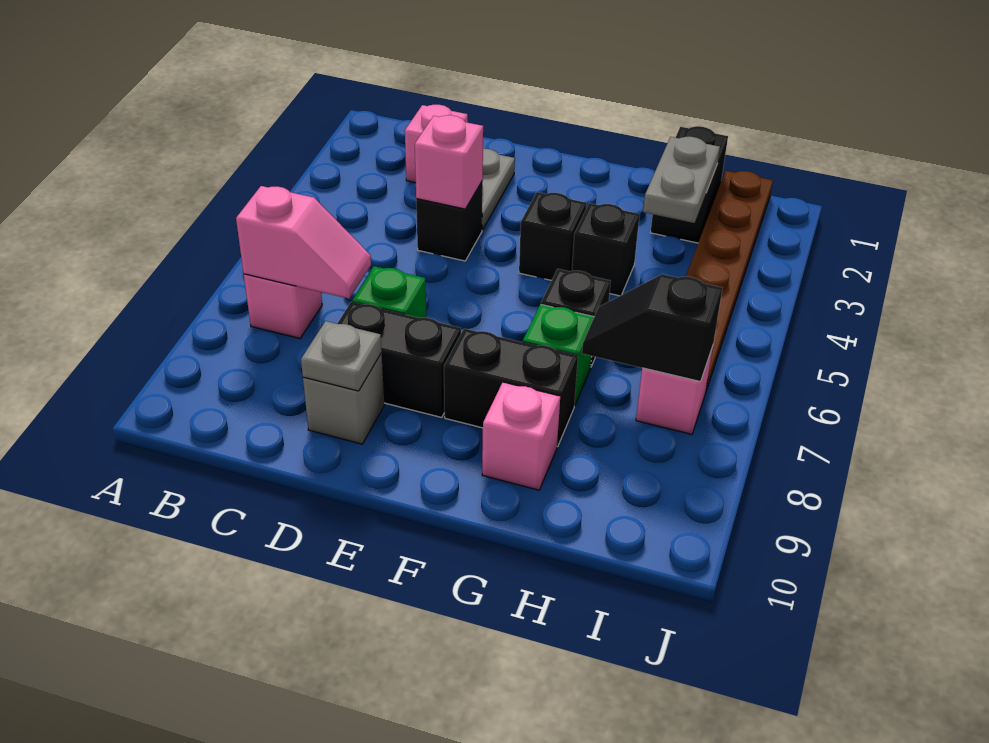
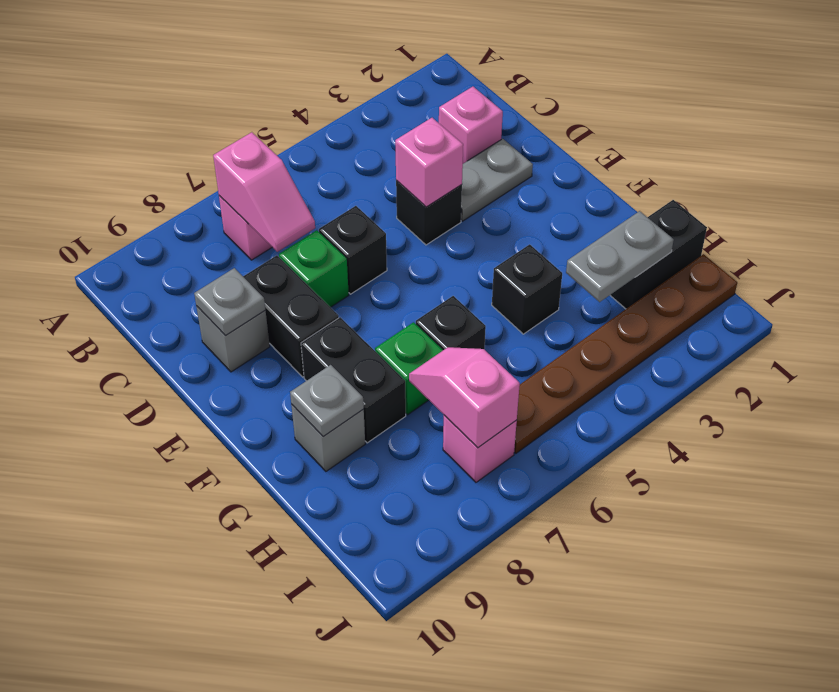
black 1x1 brick [519,192,586,280] -> black 1x1 brick moved to [319,206,387,294]
pink 1x1 brick [482,383,560,490] -> grey 1x1 brick [291,404,365,471]
none -> grey 1x1 plate [290,365,364,437]
black 1x2 slope [582,274,722,382] -> pink 1x2 slope [409,347,520,448]

